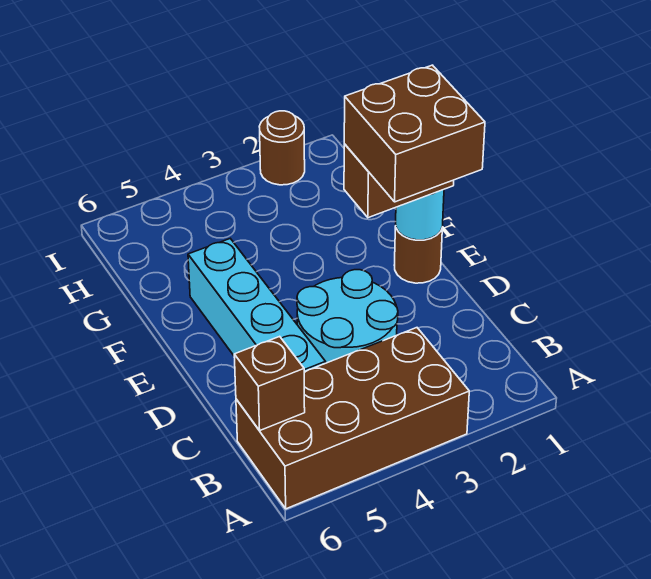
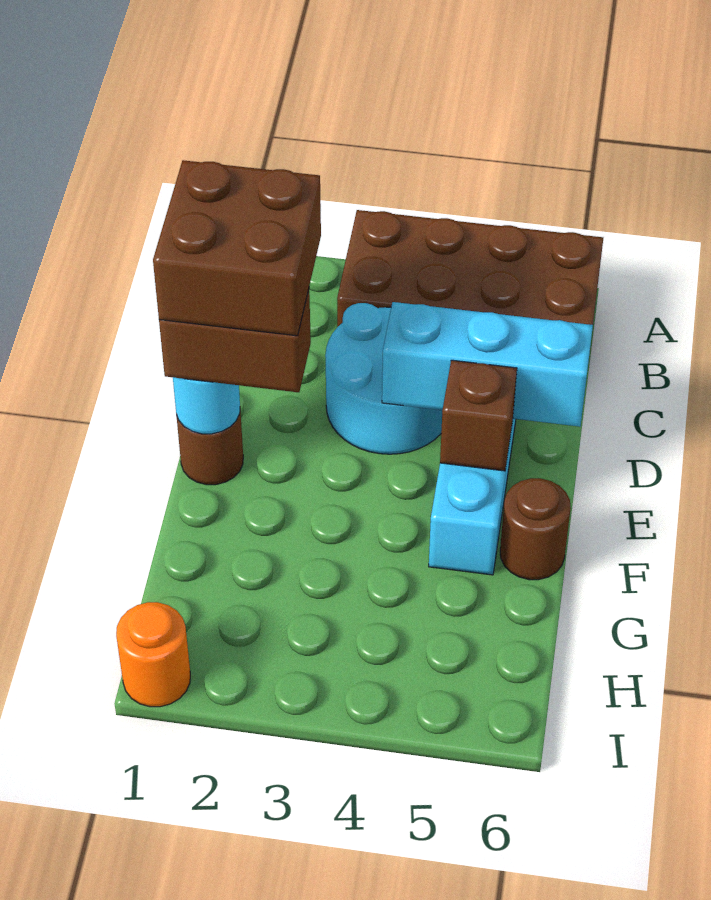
brown 1x1 brick [234,336,305,431] -> brown 1x1 brick moved to [440,360,517,471]
none -> cyan 1x3 brick [382,302,593,427]
none -> orange 1x1 round brick [116,602,190,707]
brown 1x1 round brick [259,111,305,185] -> brown 1x1 round brick moved to [500,478,571,580]

